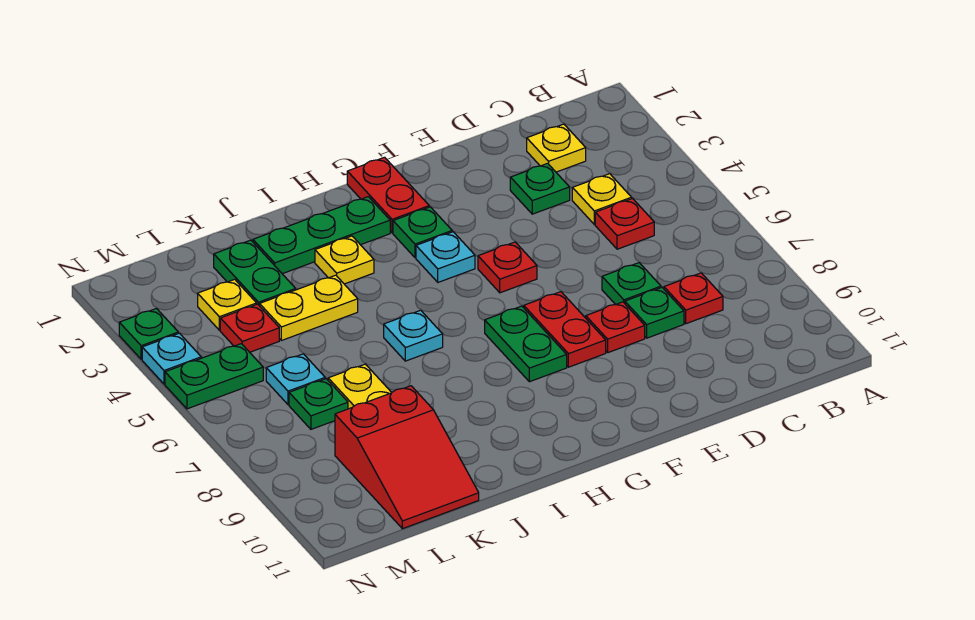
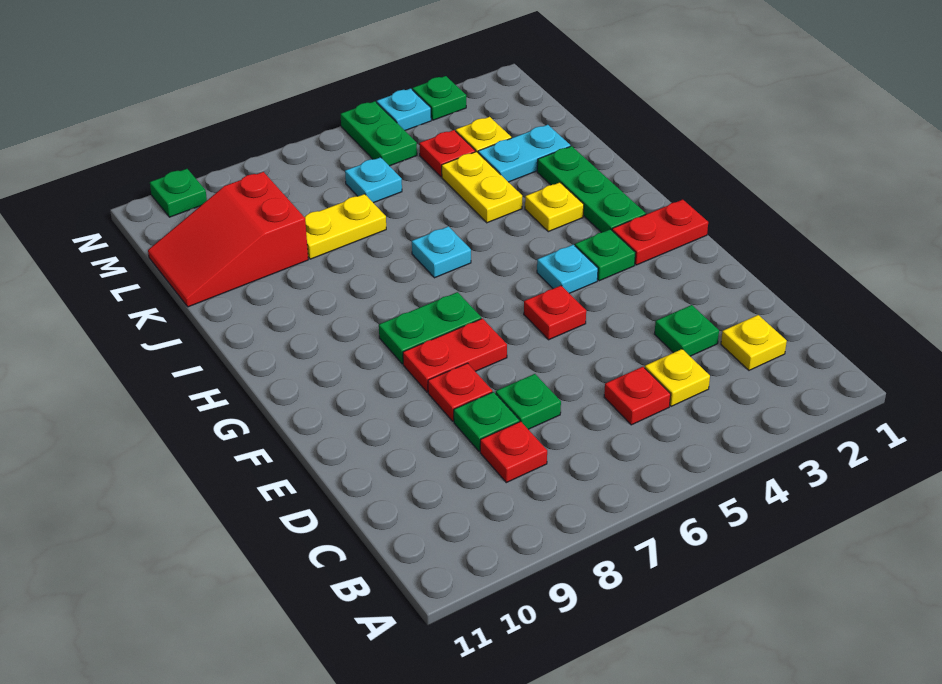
green 1x2 plate [214,240,296,306] -> cyan 1x2 plate [478,125,570,182]
green 1x1 plate [289,379,348,429] -> green 1x1 plate moved to [150,169,207,217]

